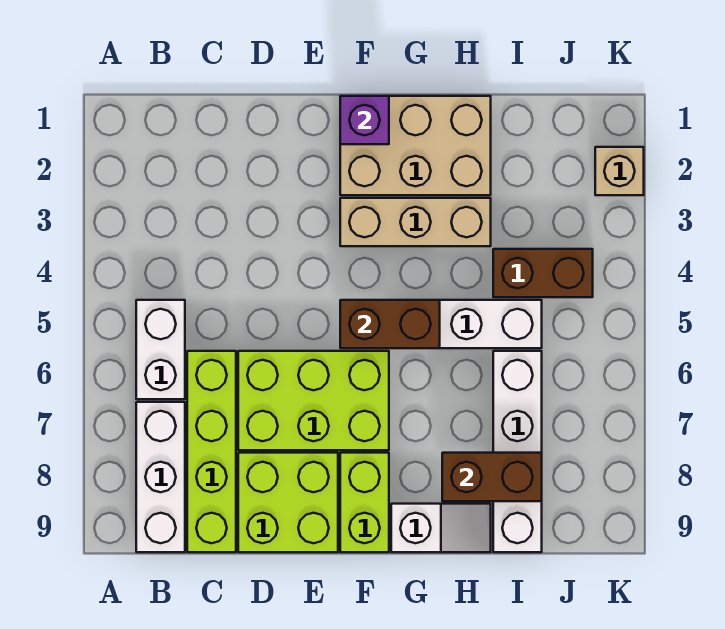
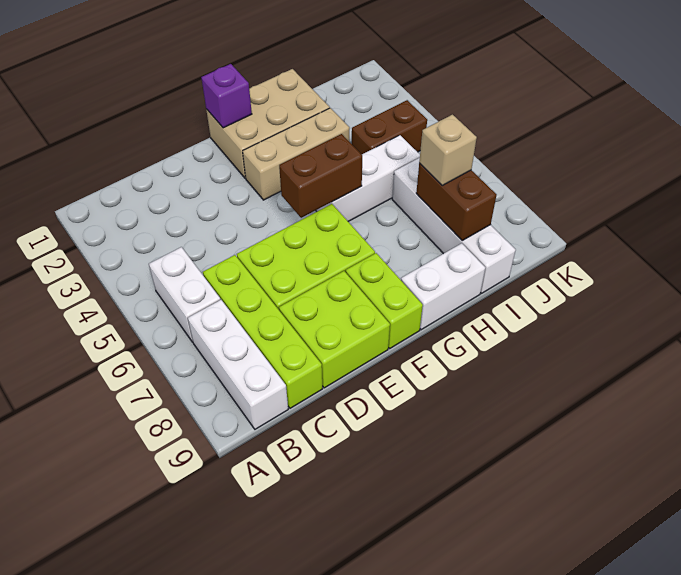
white 1x2 slope [391,504,491,552] -> white 1x2 brick [401,243,485,330]
brown 1x2 brick [442,453,542,501] -> brown 1x2 brick turned to [416,163,496,240]
tan 1x1 brick [595,147,644,195] -> tan 1x1 brick moved to [419,115,477,185]

